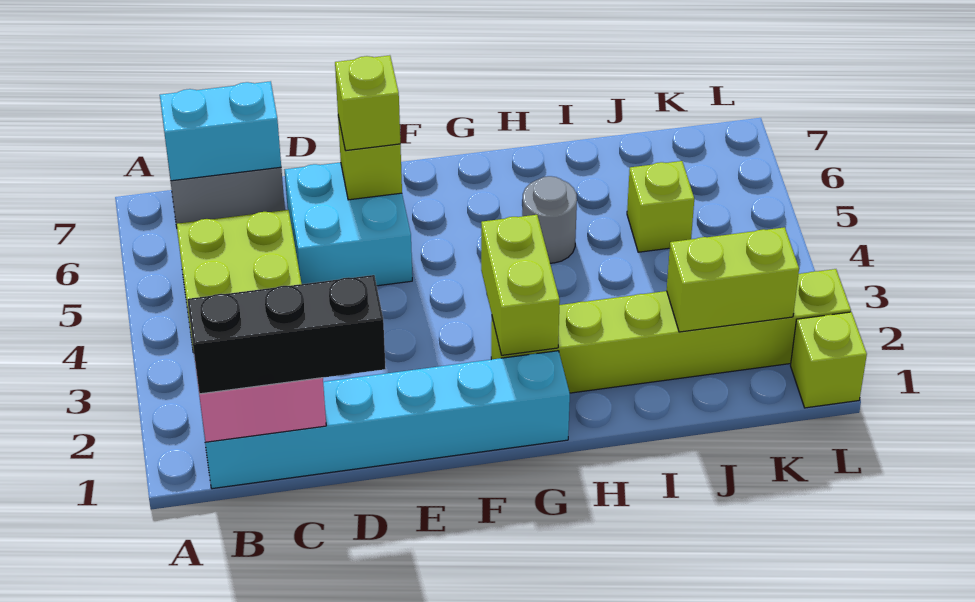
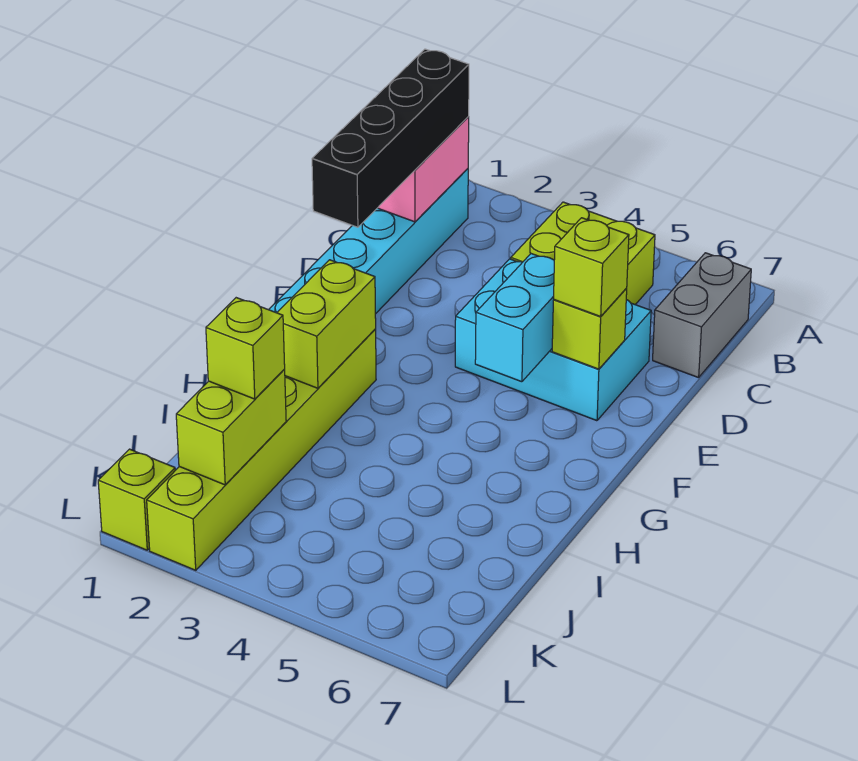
black 1x3 brick [187,275,386,394] -> black 1x4 brick [312,49,469,227]
cyan 1x2 brick [160,81,281,181] -> cyan 1x2 brick moved to [475,254,554,382]
cyan 2x2 brick [285,162,412,286] -> cyan 2x3 brick [455,259,651,421]
lime 1x2 brick [481,215,560,355] -> lime 1x2 brick turned to [277,260,376,388]
grey 1x1 round brick [522,176,577,263] -> none
lime 1x1 brick [627,161,694,252] -> lime 1x1 brick moved to [206,298,285,399]

